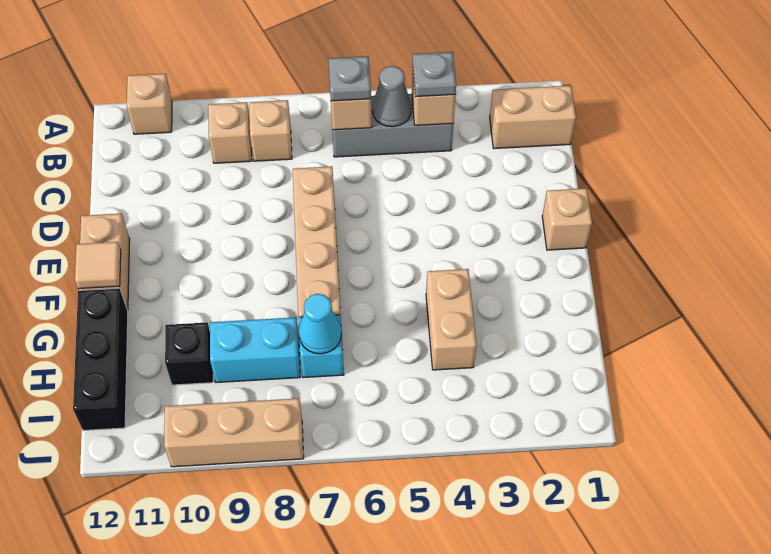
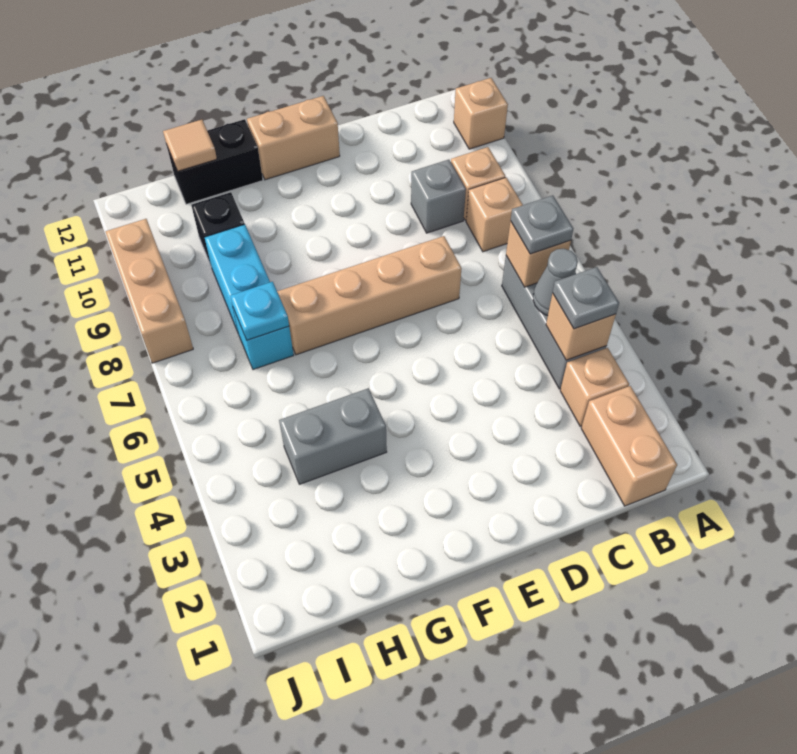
none -> grey 1x1 brick [411,160,466,233]
tan 1x1 brick [542,188,592,250] -> tan 1x1 brick moved to [560,348,629,426]
tan 1x1 tile [75,242,121,289] -> tan 1x1 tile moved to [163,120,217,171]
tan 1x2 brick [426,269,476,370] -> grey 1x2 brick [279,388,387,484]
black 1x3 brick [73,288,128,430] -> black 1x2 brick [166,119,263,204]
cyan 1x1 cone [299,294,342,354] -> cyan 1x1 plate [230,282,289,340]

